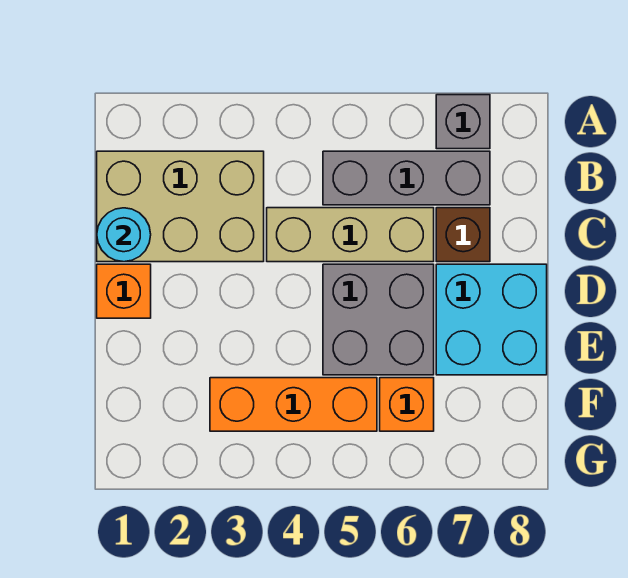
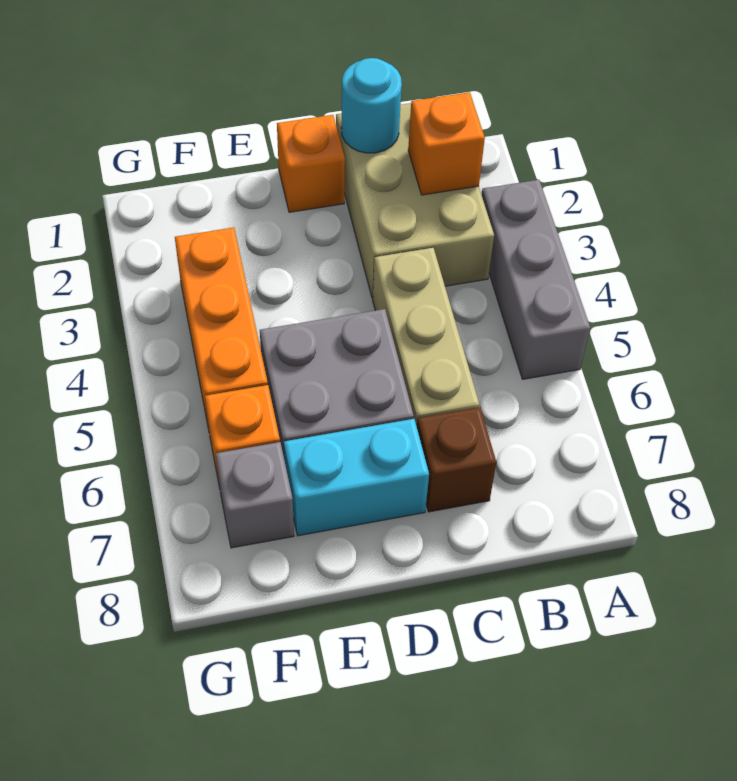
grey 1x1 brick [436,95,490,149] -> grey 1x1 brick moved to [216,442,294,548]
none -> orange 1x1 brick [408,92,485,195]
grey 1x3 brick [323,151,490,205] -> grey 1x3 brick moved to [482,180,590,379]
cyan 2x2 brick [436,264,547,375] -> cyan 1x2 brick [284,419,429,536]

